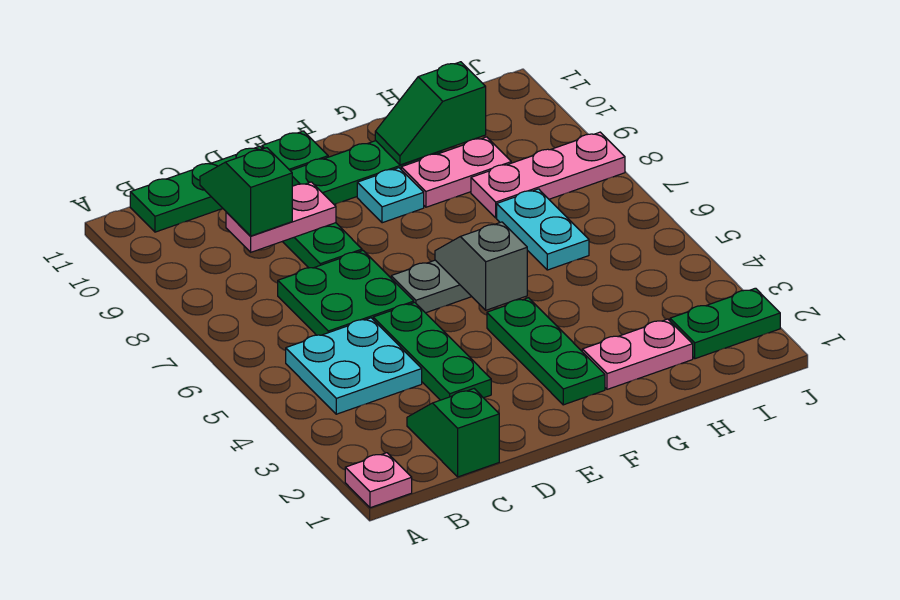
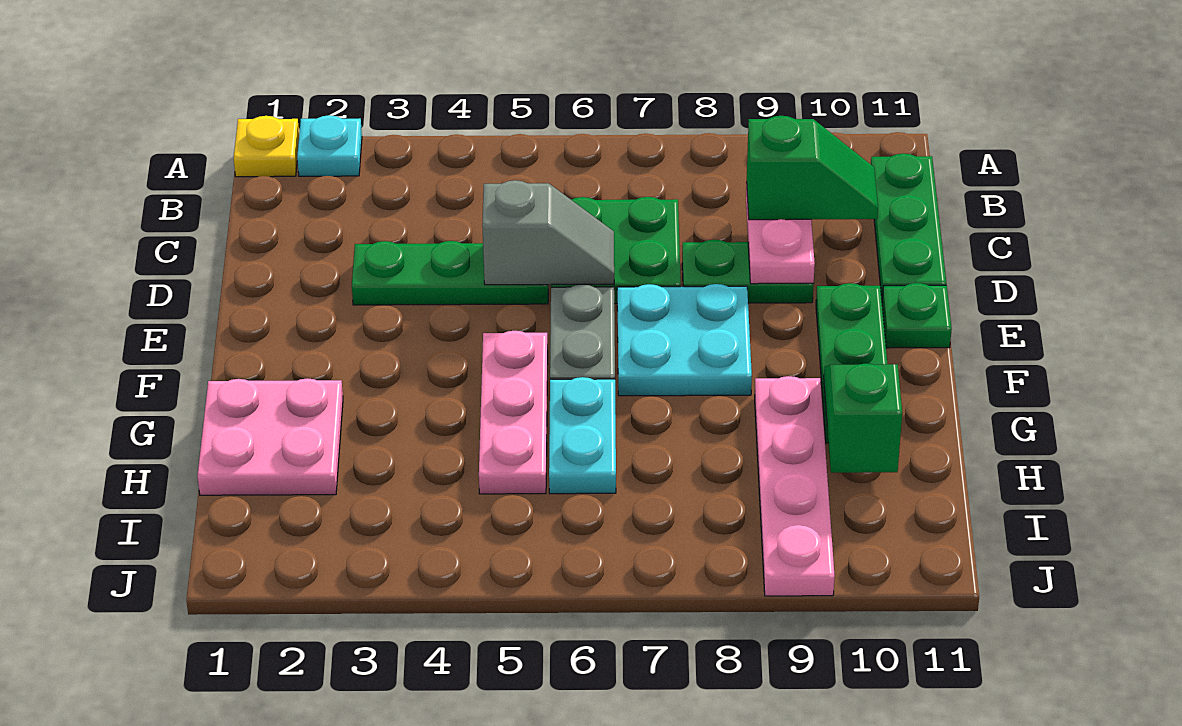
pink 1x1 plate [345,453,412,508] -> yellow 1x1 plate [234,116,299,177]
cyan 2x2 plate [286,318,422,414] -> cyan 2x2 plate moved to [617,284,752,396]
green 1x2 slope [407,389,499,477] -> none
green 1x3 plate [487,298,605,405] -> none
grey 1x2 slope [435,222,527,310] -> grey 1x2 slope moved to [482,180,614,285]
cyan 1x1 plate [357,168,424,223] -> cyan 1x1 plate moved to [297,115,362,176]
pink 1x2 plate [582,319,693,389] -> pink 2x2 plate [197,378,343,495]
pink 1x2 plate [401,137,511,207] -> pink 1x4 plate [755,376,835,596]
cyan 1x2 plate [497,189,589,270] -> cyan 1x2 plate turned to [549,377,616,494]
pink 1x3 plate [471,132,625,218] -> pink 1x3 plate moved to [479,331,548,494]
green 1x2 plate [670,288,780,359] -> none

